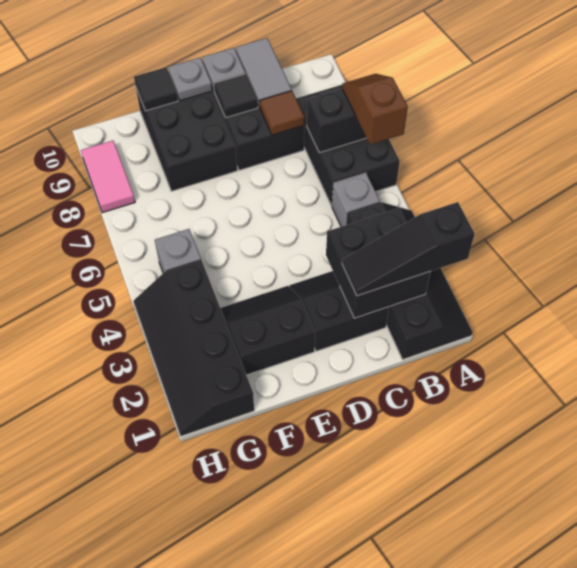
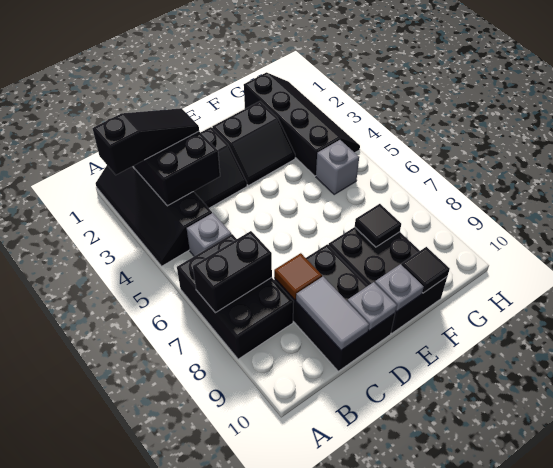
brown 1x2 slope [342,74,408,145] -> none
black 1x1 tile [214,74,258,118] -> black 1x1 tile moved to [355,204,401,247]
pink 1x2 tile [81,141,135,213] -> none

